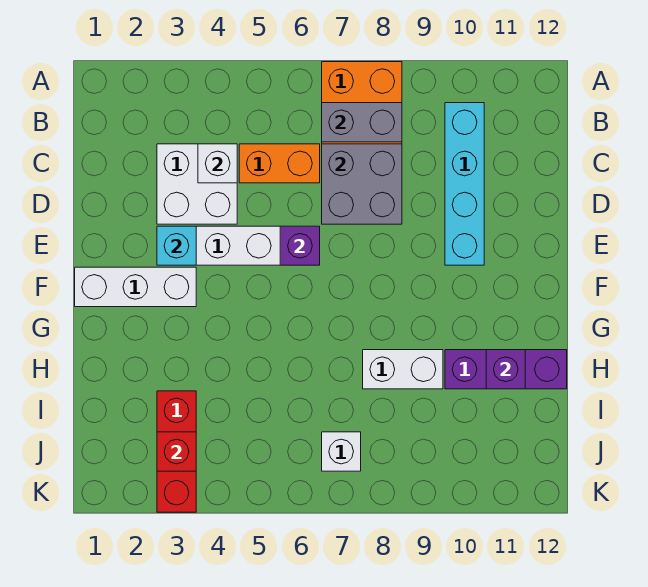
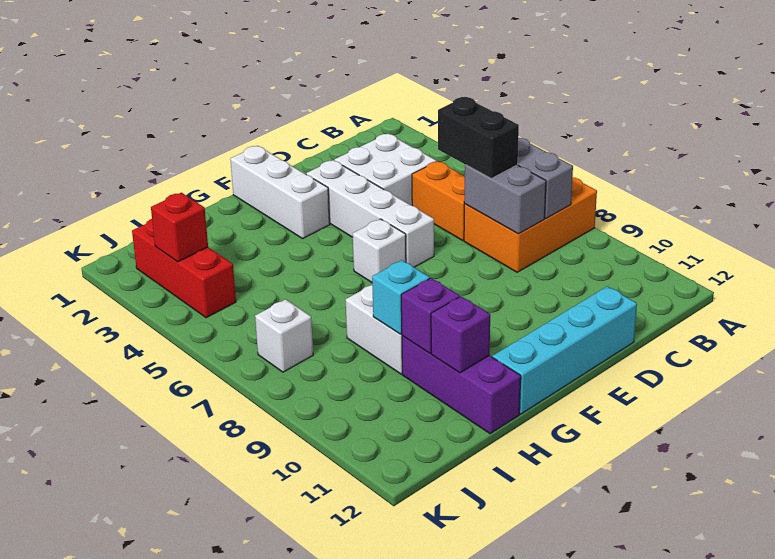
cyan 1x4 brick [445,103,484,265] -> cyan 1x4 brick moved to [492,286,637,414]
white 1x1 brick [198,144,237,183] -> white 1x1 brick moved to [353,219,406,282]
none -> black 1x2 brick [438,97,519,178]
grey 2x2 brick [322,144,402,224] -> grey 1x2 brick [464,165,546,234]
cyan 1x1 brick [157,226,196,265] -> cyan 1x1 brick moved to [372,260,430,334]
purple 1x1 brick [280,226,320,265] -> purple 1x1 brick moved to [401,278,460,353]
red 1x3 brick [157,391,196,512] -> red 1x3 brick turned to [132,219,236,318]

